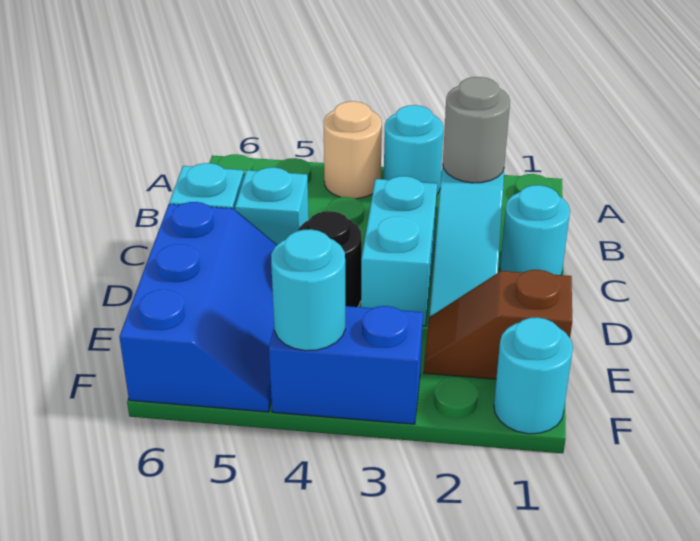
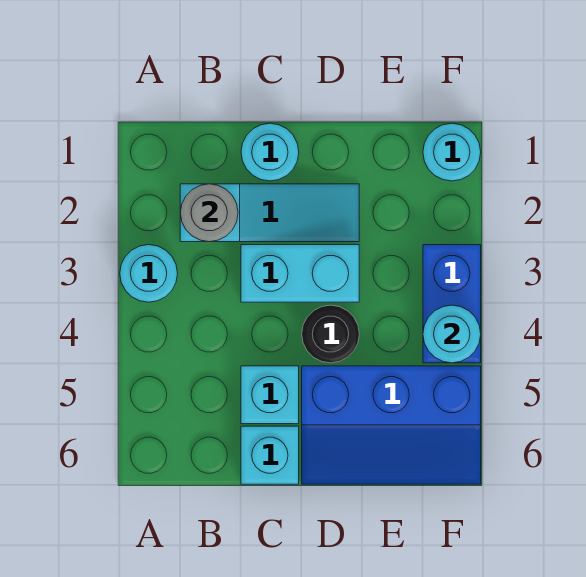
tan 1x1 round brick [324,101,382,199] -> none
blue 2x3 slope [119,202,277,412] -> blue 2x3 slope turned to [302,366,481,484]
brown 1x2 slope [424,270,572,379] -> none

